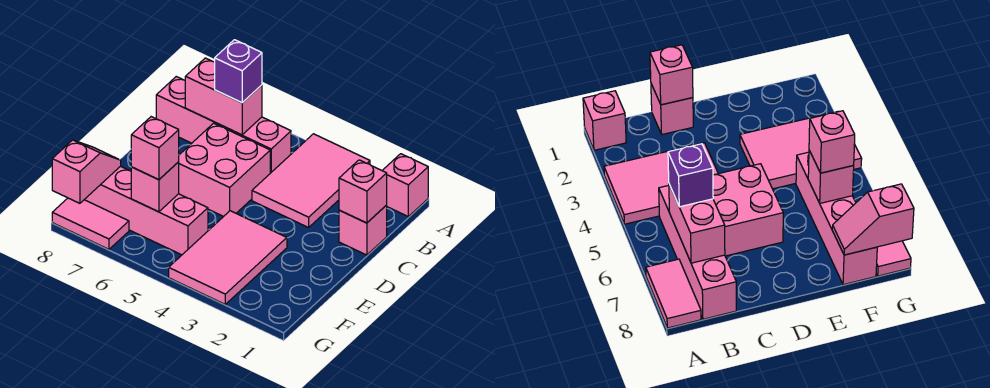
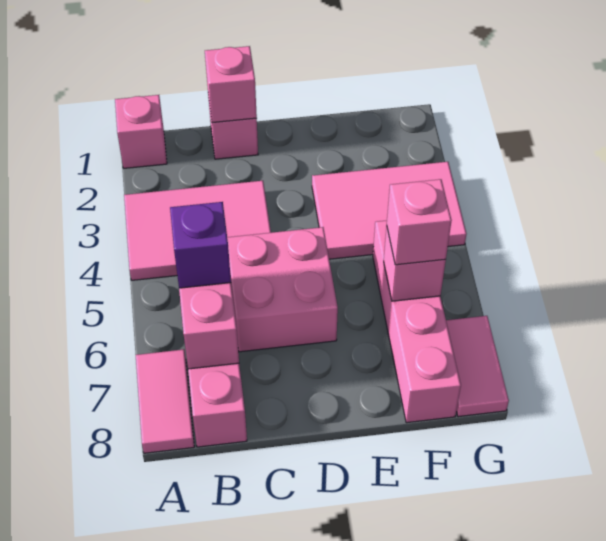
pink 1x2 slope [52,140,121,203] -> none

